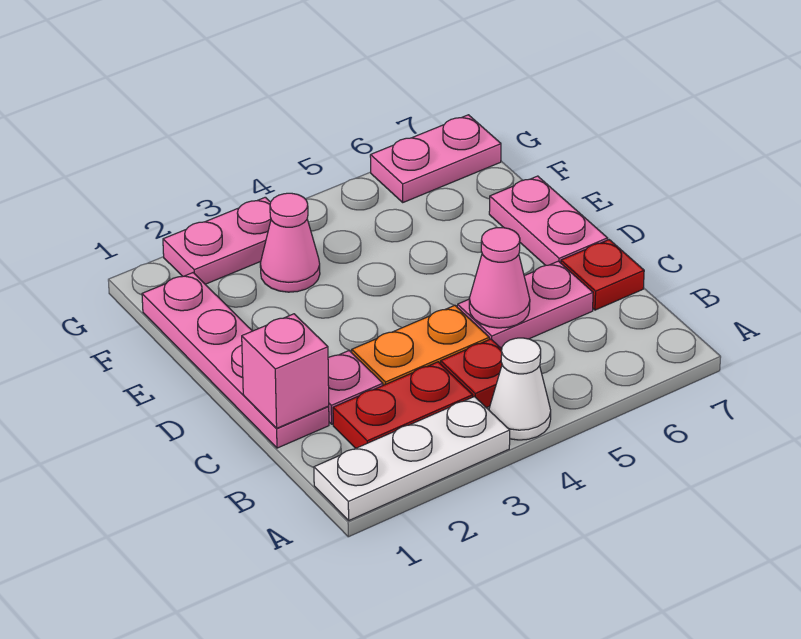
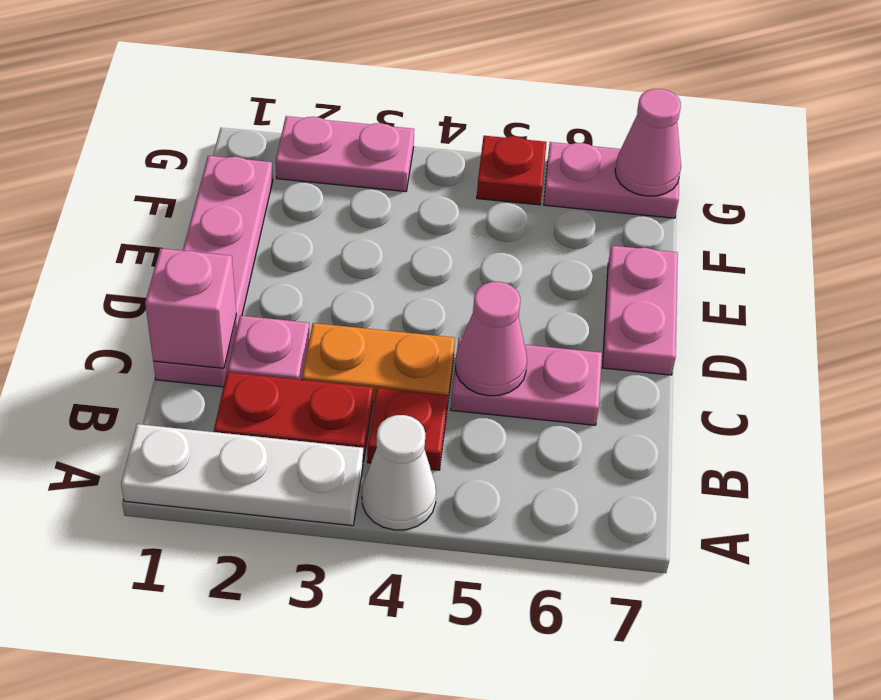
red 1x1 plate [561,240,644,310] -> red 1x1 plate moved to [477,136,547,205]
pink 1x1 cone [260,193,320,292] -> pink 1x1 cone moved to [615,89,681,196]

